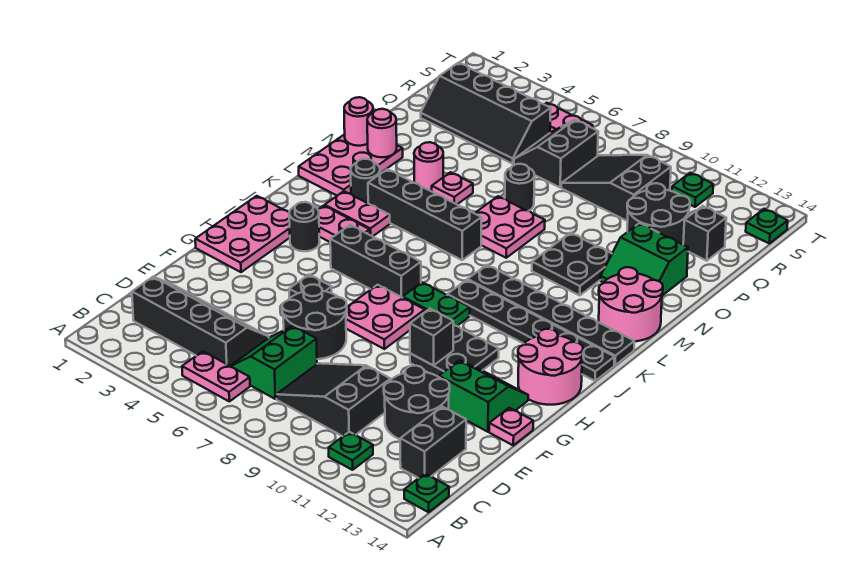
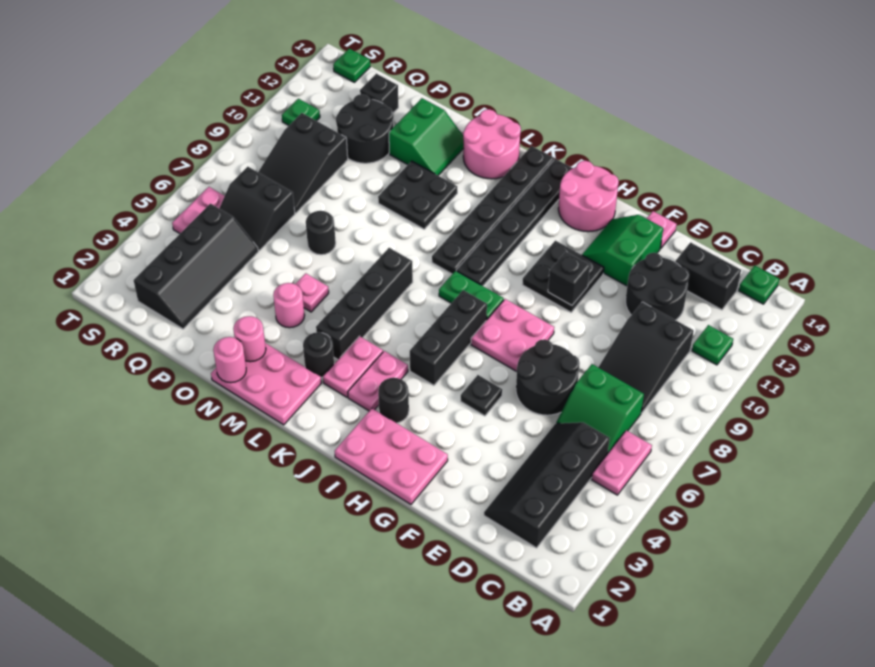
green 1x2 plate [403,282,470,326] -> green 1x2 plate turned to [439,271,504,320]
pink 2x2 plate [475,196,545,258] -> none

